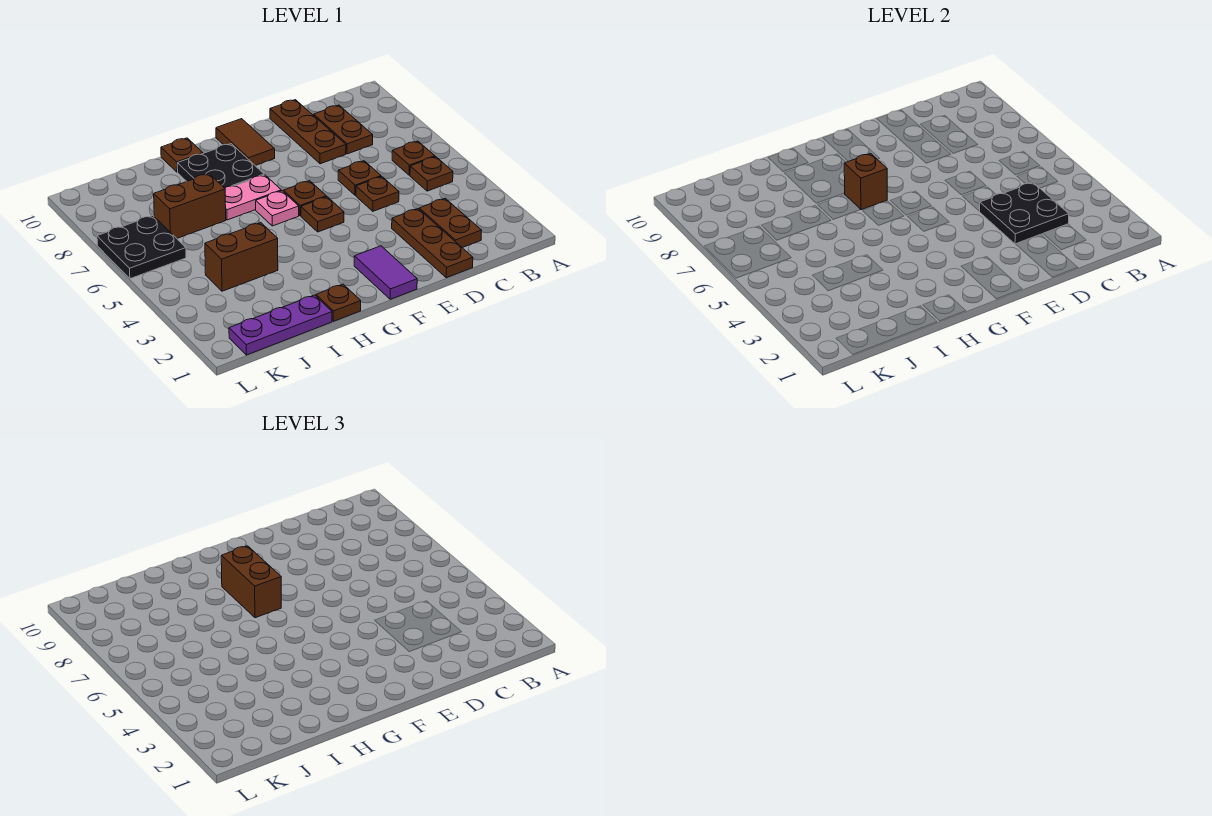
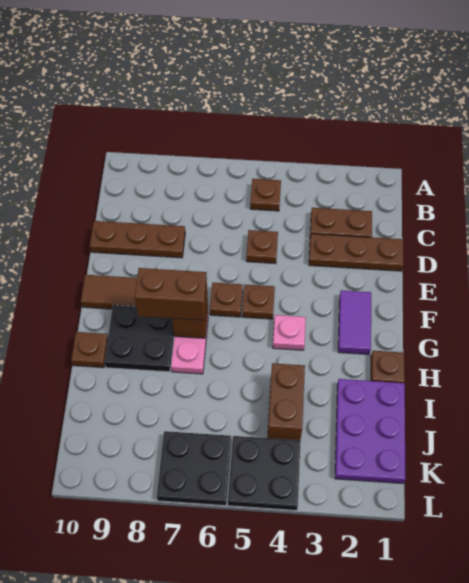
brown 1x1 plate [392,141,435,175] -> none
black 2x2 plate [980,182,1069,244] -> black 2x2 plate moved to [228,436,301,511]
brown 1x2 plate [314,105,373,154] -> none
brown 1x1 plate [338,161,381,195] -> none
purple 1x2 tile [354,246,417,299] -> purple 1x2 tile turned to [338,290,371,354]
pink 1x1 plate [256,191,299,226] -> pink 1x1 plate moved to [273,315,306,350]
purple 1x3 plate [229,295,332,355] -> purple 2x3 plate [335,379,406,483]
brown 1x2 brick [154,174,226,238] -> none

